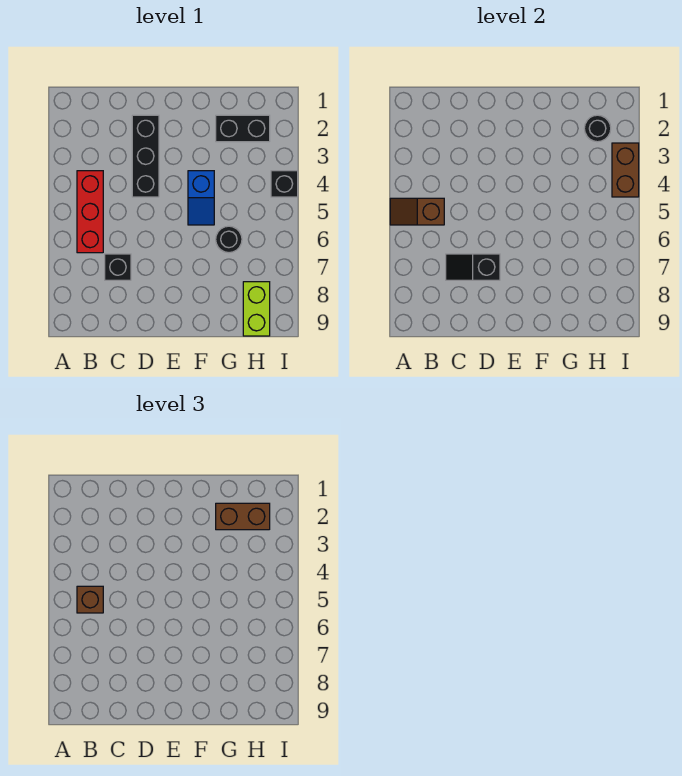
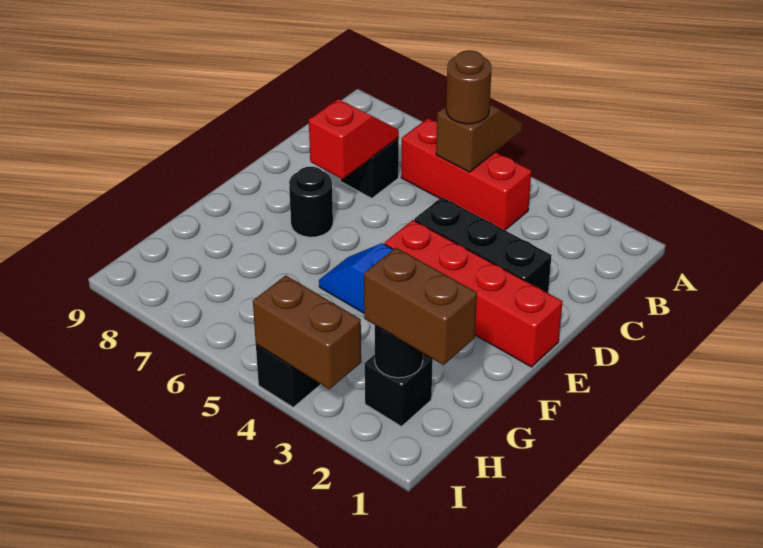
brown 1x1 brick [77,586,103,613] -> brown 1x1 round brick [446,50,492,124]
black 1x2 slope [446,254,500,280] -> red 1x2 slope [309,99,399,179]
none -> red 1x4 brick [385,220,563,367]
black 1x2 brick [216,115,270,142] -> black 1x1 brick [365,353,433,426]
brown 1x2 brick [216,503,270,530] -> brown 1x2 brick turned to [364,248,477,365]
black 1x1 round brick [216,226,242,253] -> black 1x1 round brick moved to [289,167,333,237]
lime 1x2 brick [243,282,270,336] -> none

